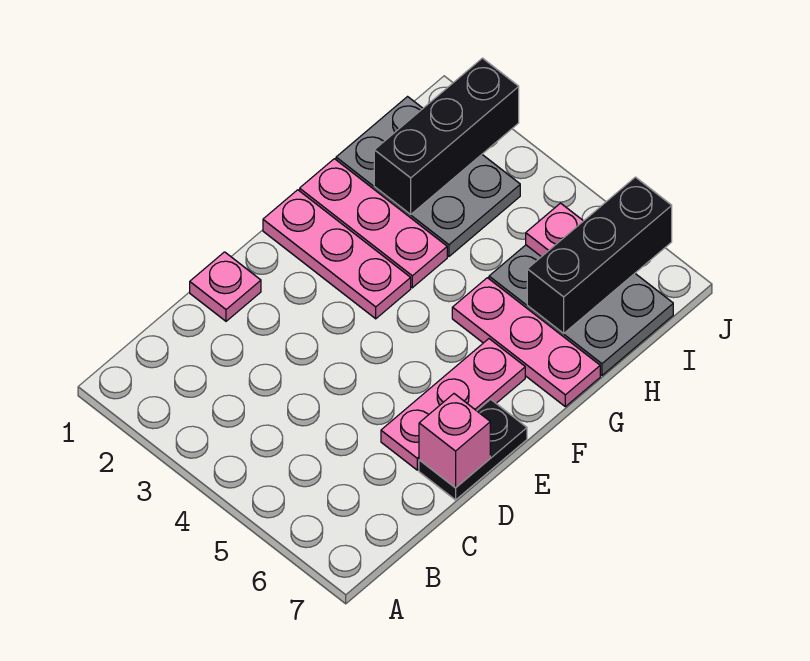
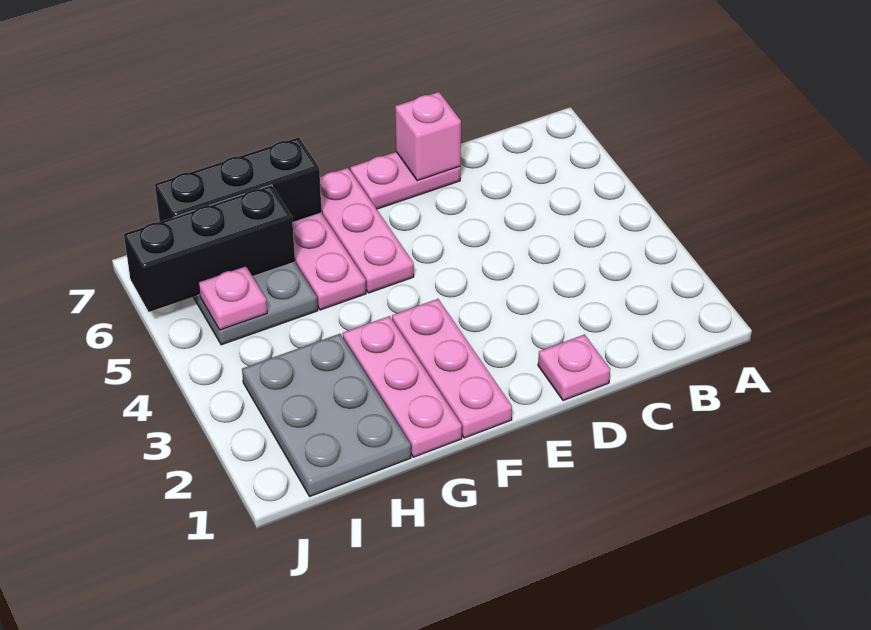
pink 1x3 plate [381,339,525,470] -> pink 1x3 plate turned to [320,168,414,293]
black 1x2 plate [419,399,527,500] -> pink 1x2 plate [350,152,461,209]
black 1x3 brick [374,58,519,215] -> black 1x3 brick moved to [155,137,322,222]

